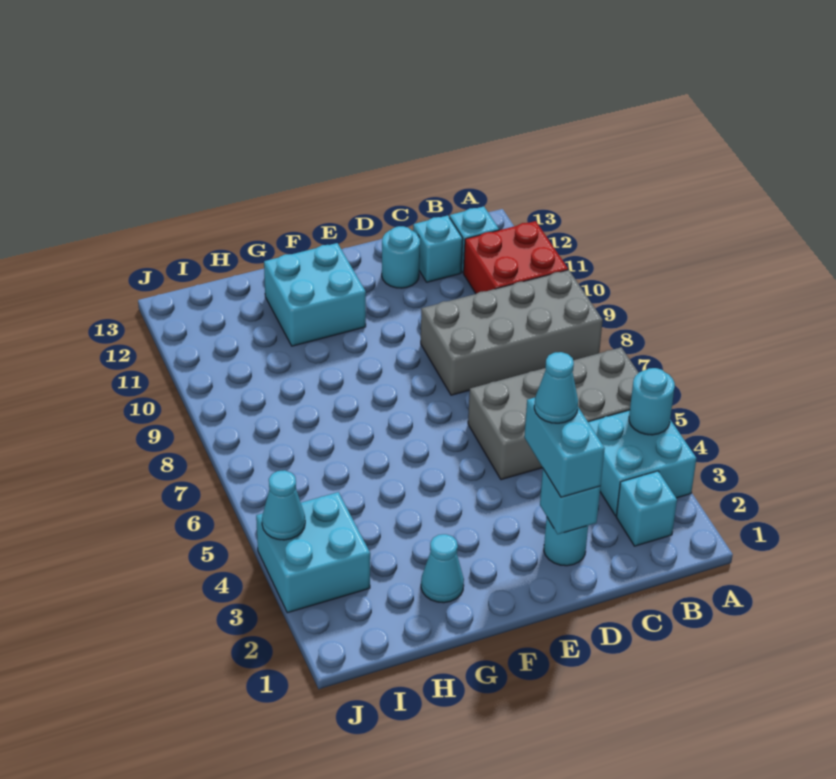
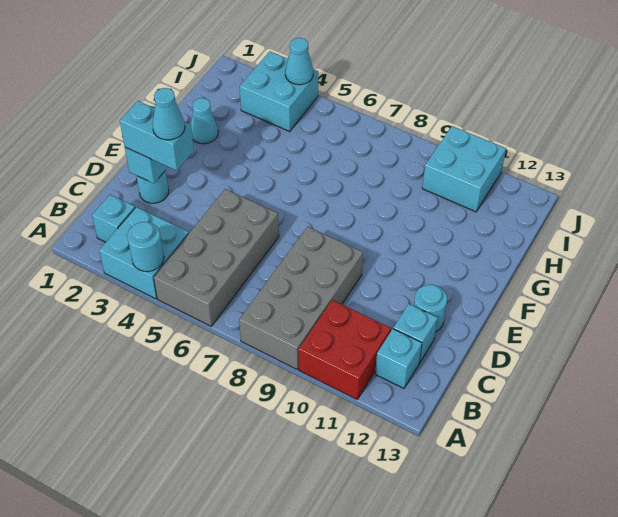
cyan 2x2 brick [264,243,366,346] -> cyan 2x2 brick moved to [422,126,506,212]

